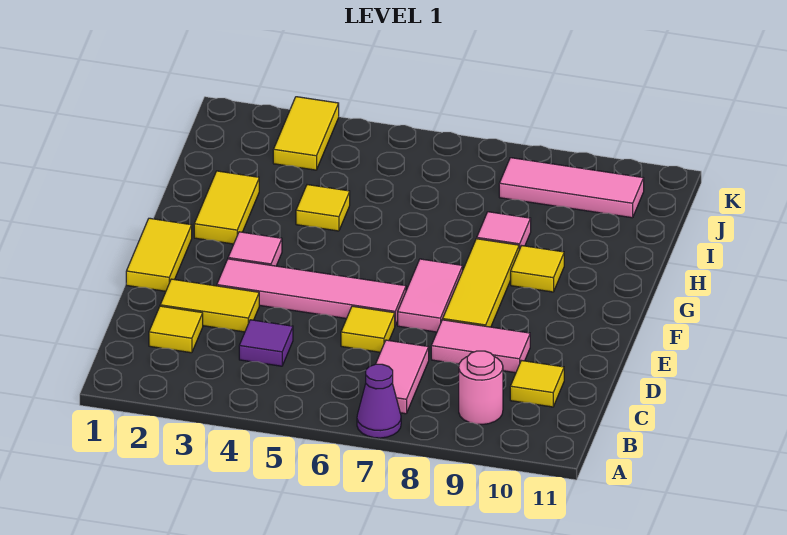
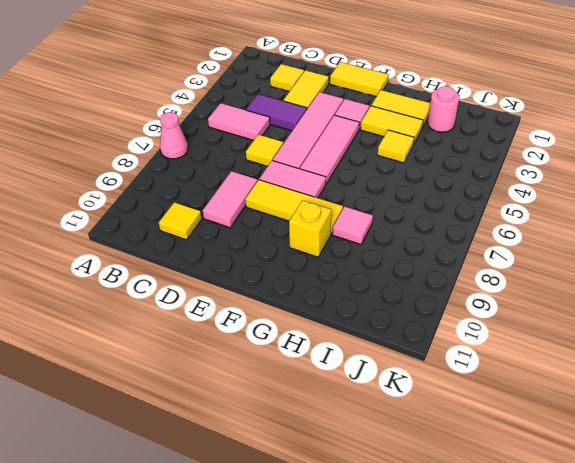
purple 1x1 cone [357,364,401,438] -> pink 1x1 cone [160,112,188,159]
pink 1x2 tile [376,340,429,414] -> pink 1x2 tile moved to [208,103,270,140]
pink 1x1 round brick [459,351,503,424] -> pink 1x1 round brick moved to [427,86,459,132]
purple 1x1 tile [239,320,293,366] -> purple 1x2 tile [246,94,307,131]
yellow 1x1 tile [511,246,564,292] -> yellow 1x1 brick [289,200,331,257]
yellow 1x2 tile [273,97,339,170] -> yellow 1x2 tile moved to [361,106,423,145]
pink 1x3 tile [499,158,644,218] -> pink 1x3 tile moved to [300,115,359,184]

